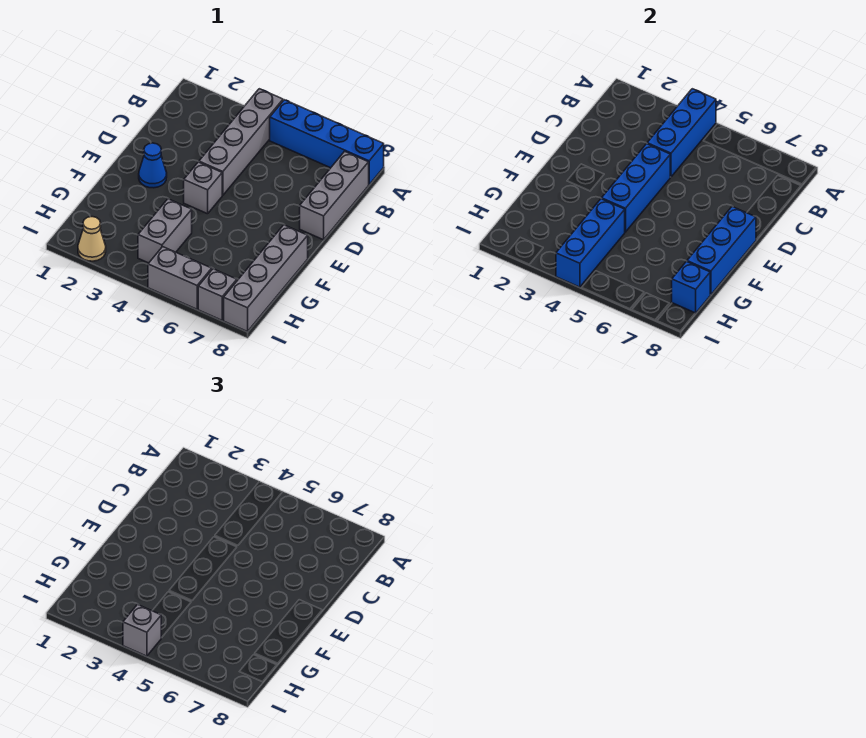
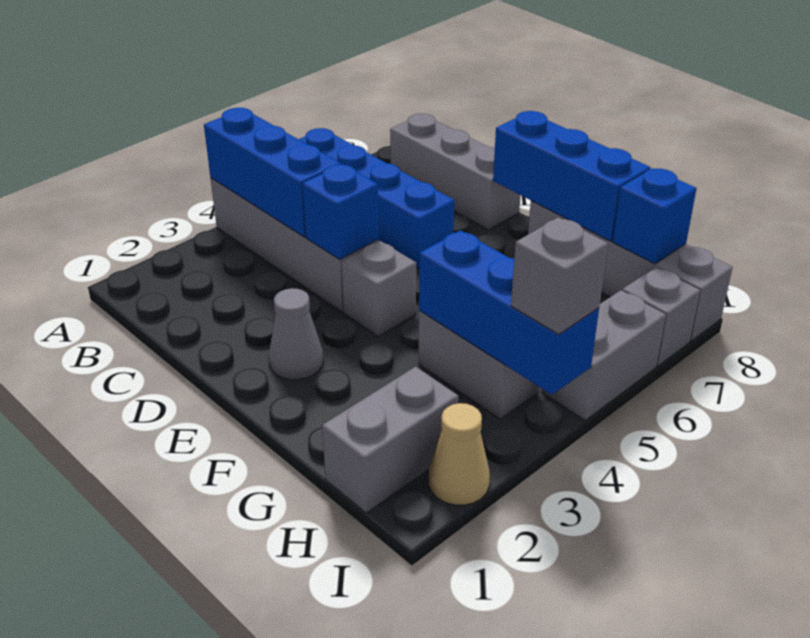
blue 1x4 brick [270,100,384,184] -> blue 1x4 brick turned to [299,128,454,269]
blue 1x3 brick [602,144,670,232] -> blue 1x1 brick [302,164,379,259]
blue 1x1 cone [139,143,167,188] -> grey 1x1 cone [269,288,323,380]
none -> grey 1x2 brick [322,367,458,513]

